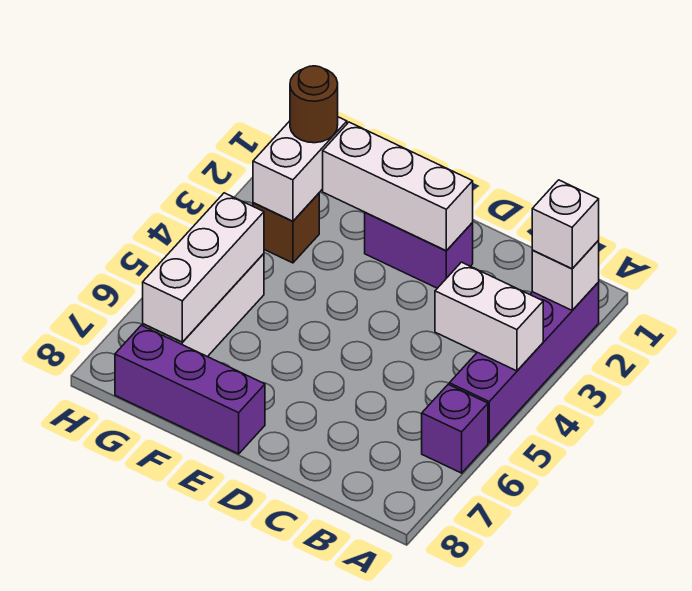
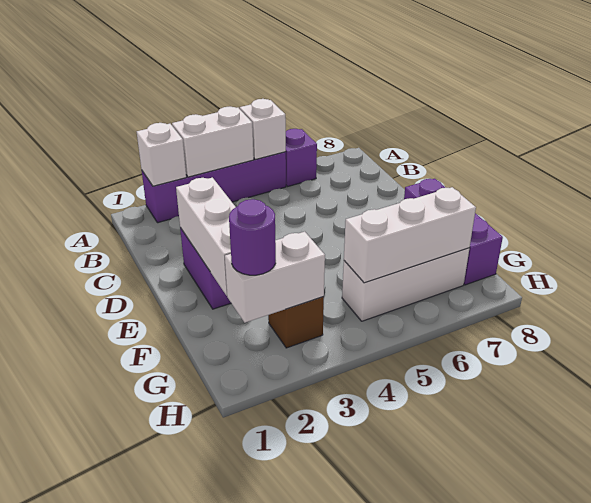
white 1x1 brick [532,180,599,269] -> white 1x1 brick moved to [240,99,286,159]
white 1x2 brick [435,262,543,371] -> white 1x2 brick turned to [172,107,254,177]
brown 1x1 round brick [290,66,338,143] -> purple 1x1 round brick [229,199,276,275]

